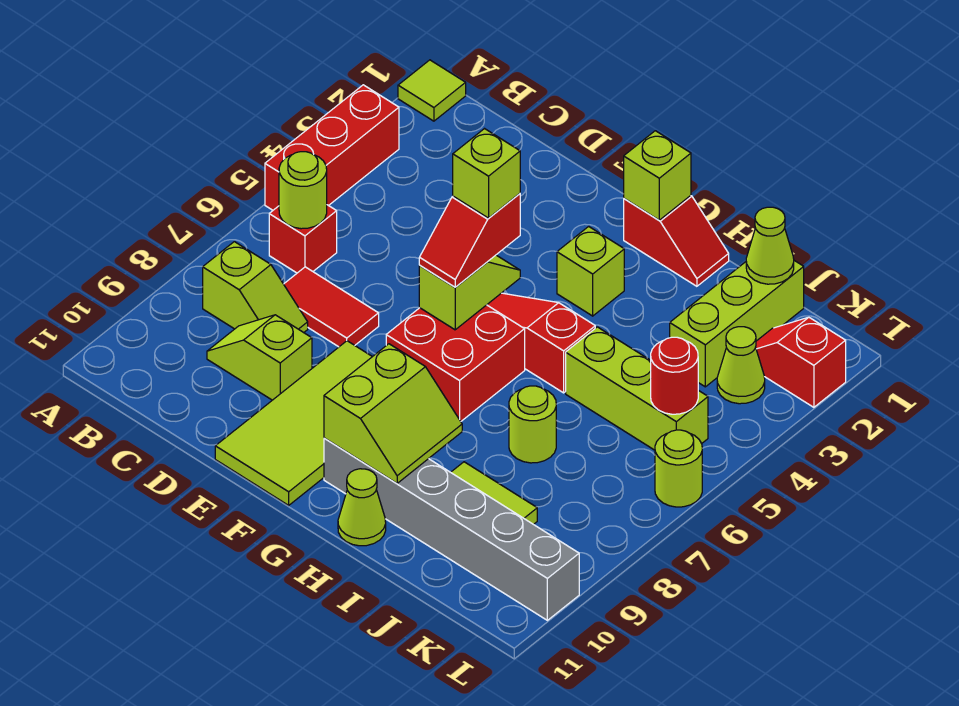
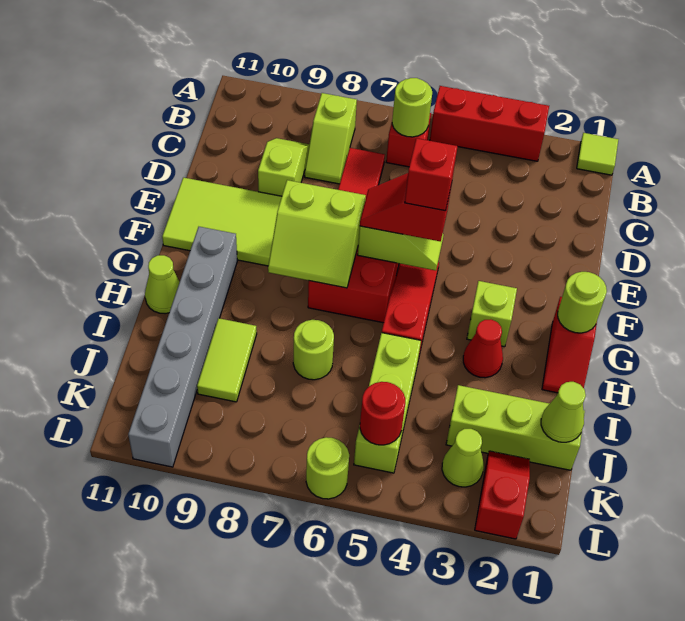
lime 1x1 brick [453,129,520,218] -> red 1x1 brick [405,138,458,211]
lime 1x1 brick [624,131,691,220] -> lime 1x1 round brick [558,272,607,333]
lime 2x2 slope [324,344,462,483] -> lime 2x2 slope moved to [268,180,366,288]
none -> red 1x1 cone [463,319,503,378]

